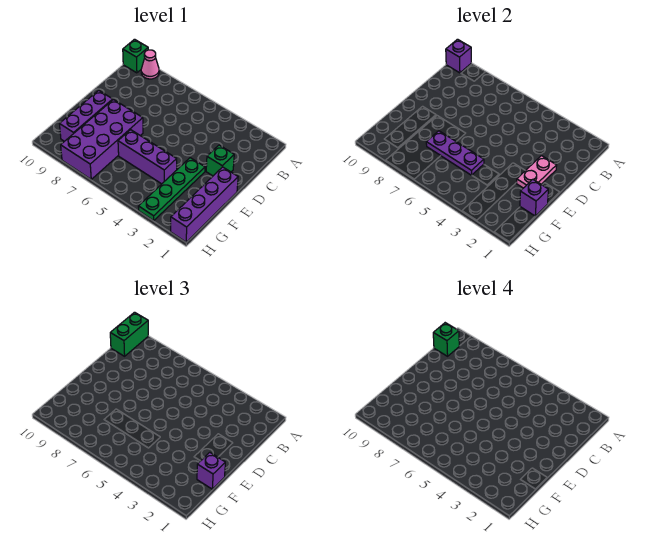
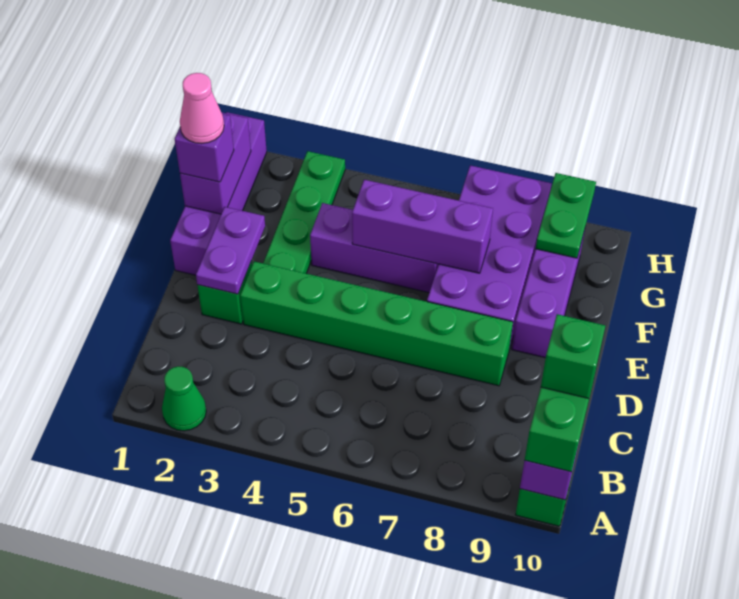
none -> green 1x1 cone [162,366,206,431]
pink 1x1 cone [141,50,159,79] -> pink 1x1 cone moved to [180,73,224,143]
pink 1x2 plate [517,156,557,188] -> purple 1x2 plate [196,207,265,294]
none -> green 1x6 brick [240,262,513,386]
purple 1x1 brick [520,179,548,216] -> purple 1x2 brick [180,113,251,214]
purple 1x3 plate [426,131,484,175] -> purple 1x3 brick [352,180,493,273]
none -> green 1x2 plate [536,173,596,258]

